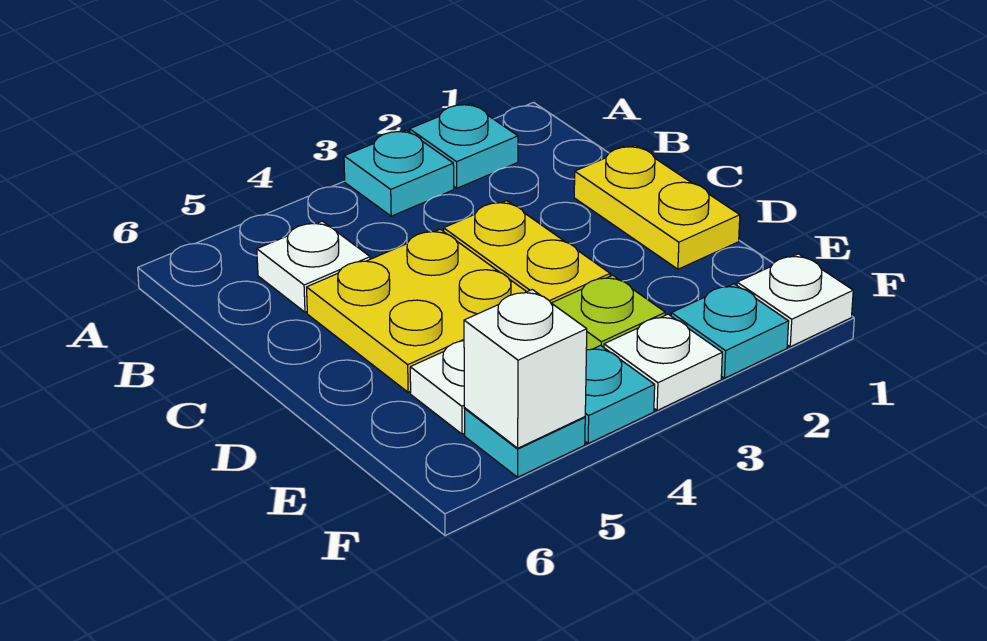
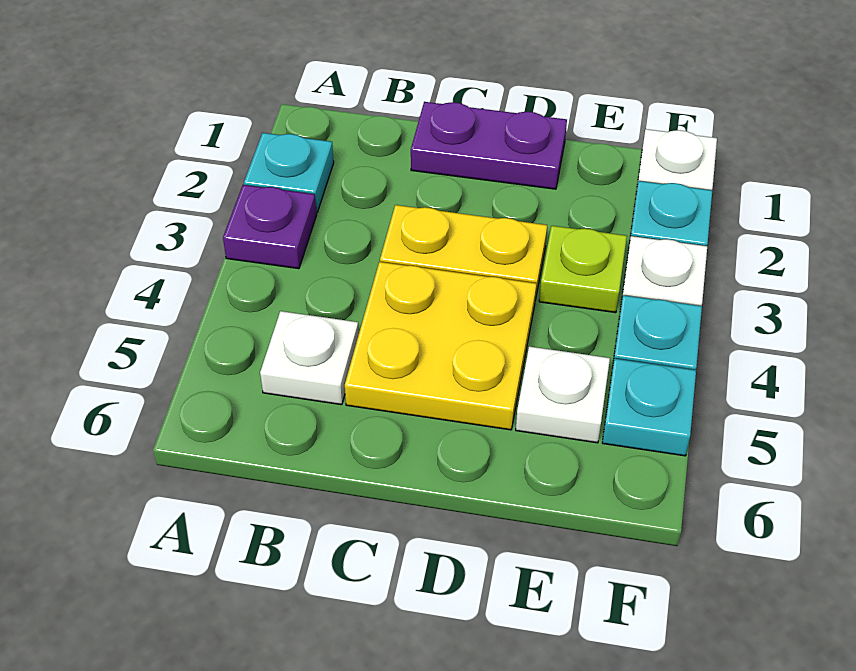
cyan 1x1 plate [344,130,454,216] -> purple 1x1 plate [223,185,317,269]
yellow 1x2 plate [574,145,740,269] -> purple 1x2 plate [411,102,567,189]
white 1x1 brick [464,290,587,448] -> none

